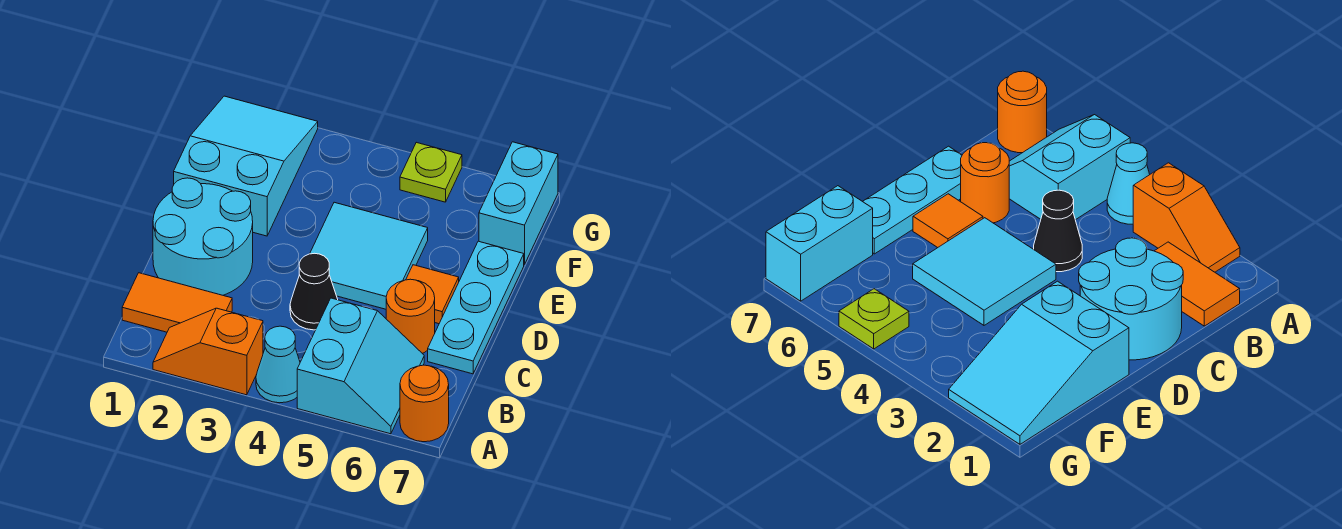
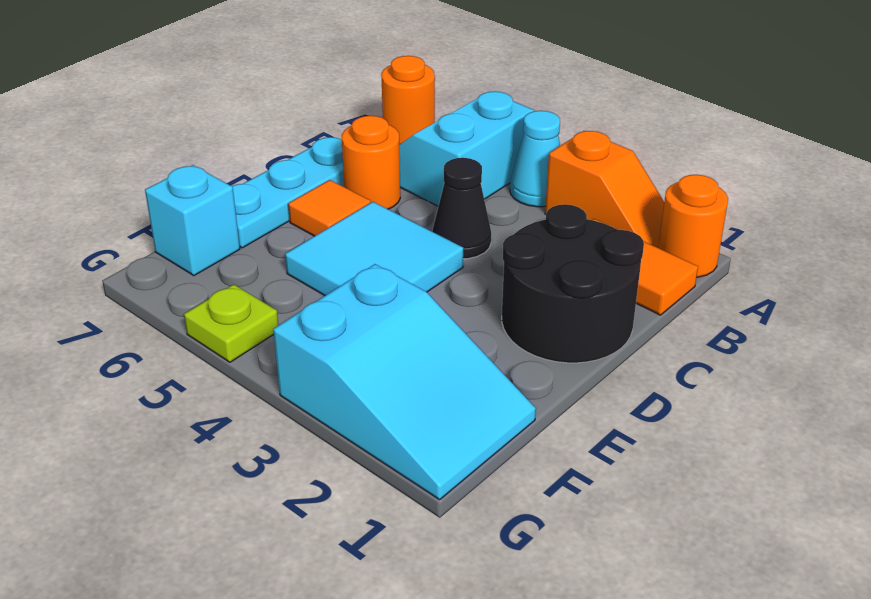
none -> orange 1x1 round brick [658,175,728,277]
cyan 2x2 round brick [153,178,253,295] -> black 2x2 round brick [502,204,644,363]
cyan 2x3 slope [174,96,318,236] -> cyan 2x3 slope turned to [273,264,536,500]
cyan 1x2 brick [479,142,558,265] -> cyan 1x1 brick [145,165,240,276]

